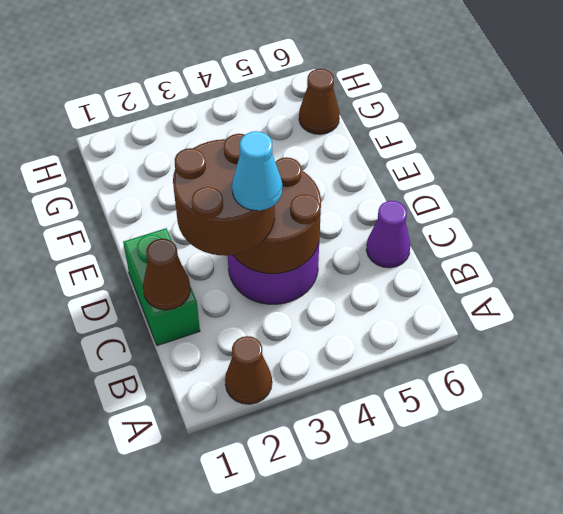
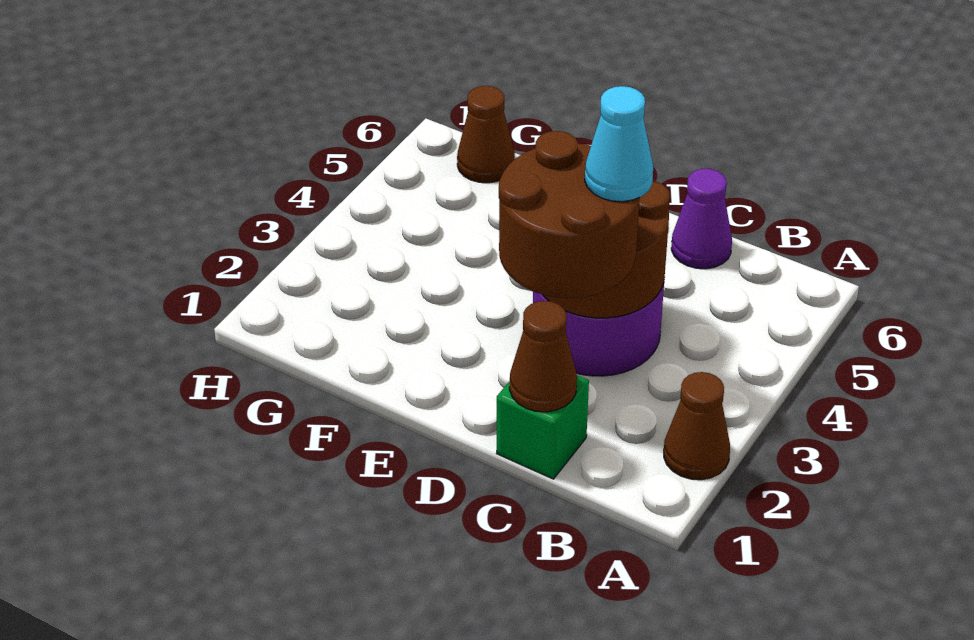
green 1x2 brick [123,228,200,346] -> green 1x1 brick [497,375,589,479]

